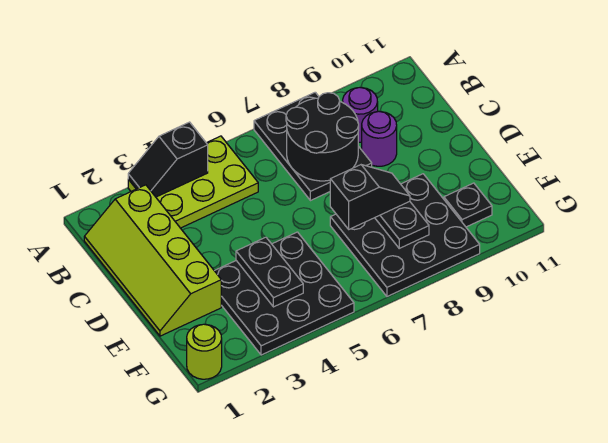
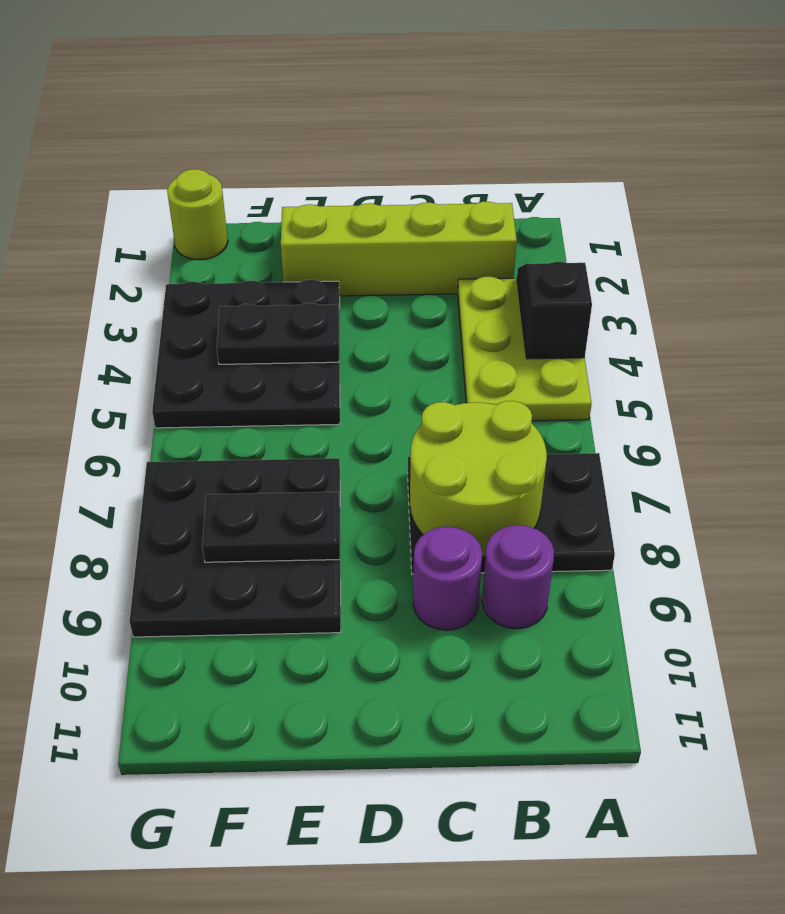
black 2x2 round brick [286,93,359,181] -> lime 2x2 round brick [410,401,547,556]
black 1x2 slope [330,165,410,229] -> none
black 1x1 plate [444,183,492,227] -> none

